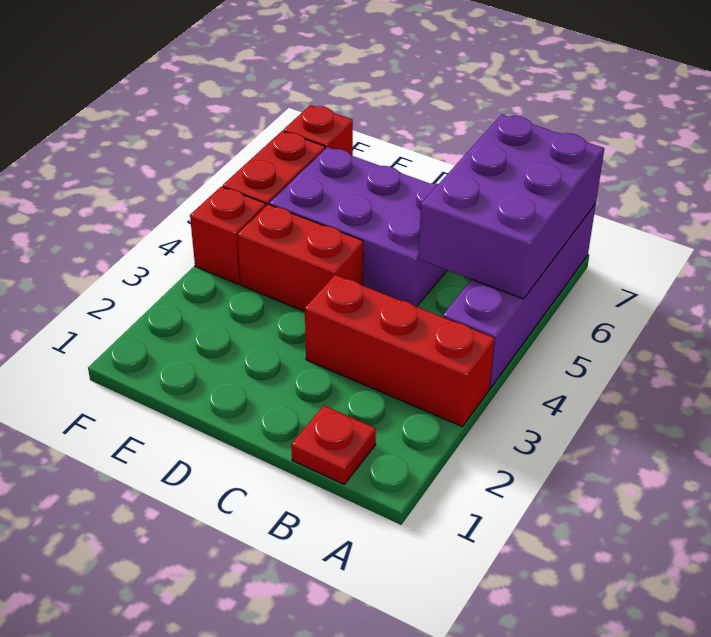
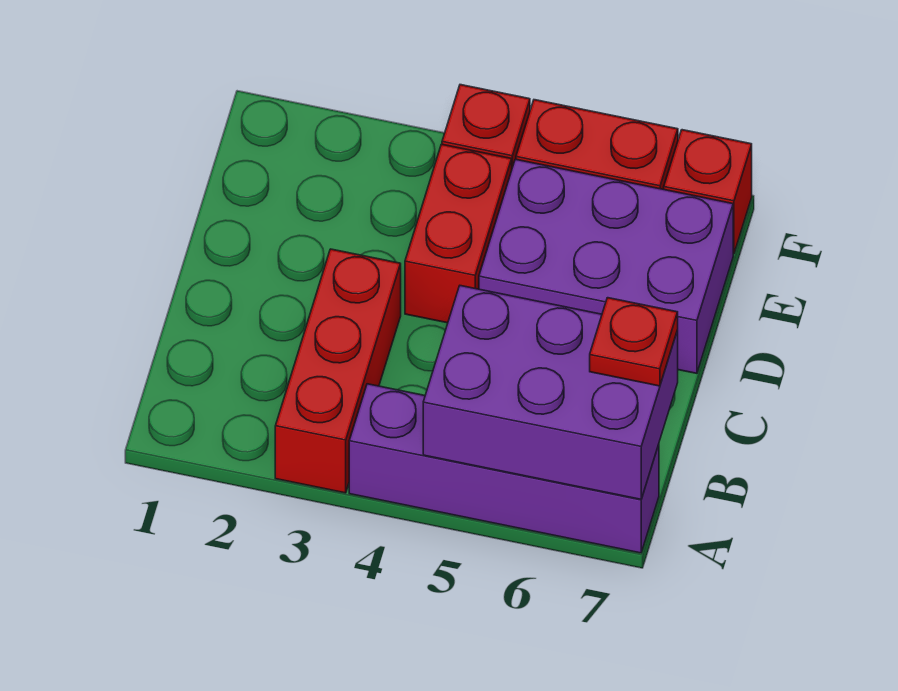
red 1x1 plate [291,406,376,484] -> red 1x1 plate moved to [590,298,678,386]
purple 2x3 brick [269,147,447,307] -> purple 2x3 brick turned to [479,159,733,373]

